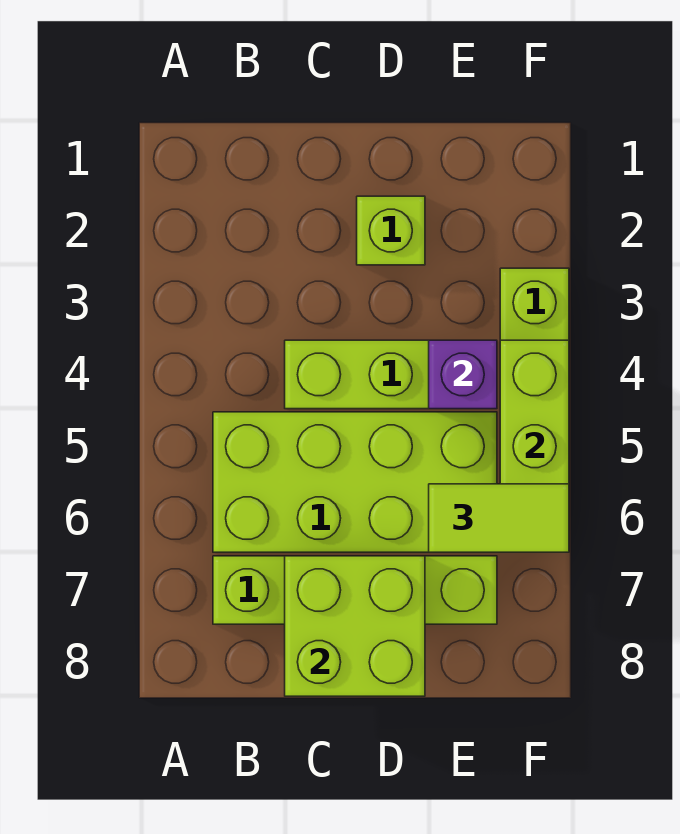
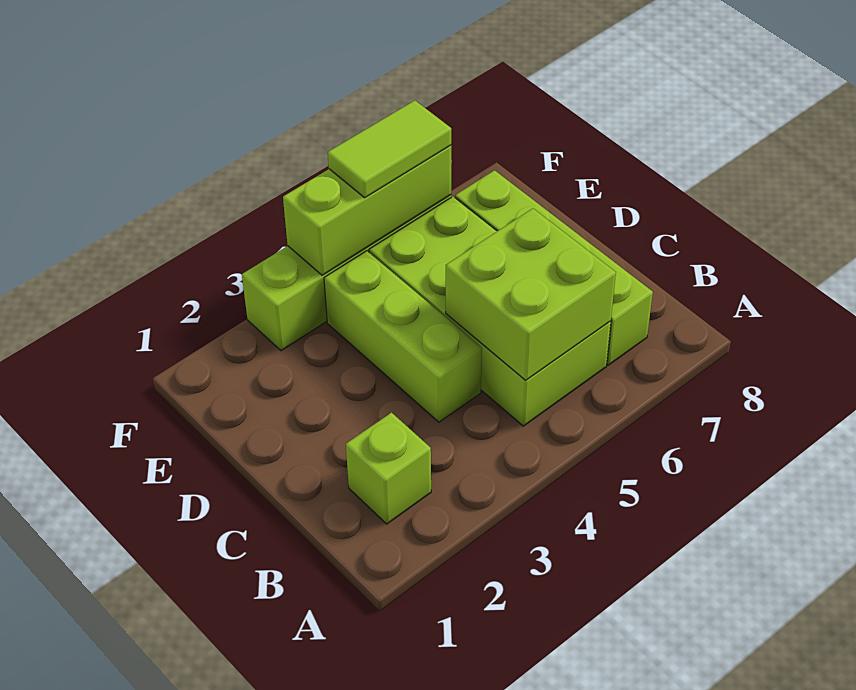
lime 2x2 brick [285,556,425,696] -> lime 2x2 brick moved to [446,208,616,380]
lime 1x1 brick [357,196,425,265] -> lime 1x1 brick moved to [346,413,431,524]
purple 1x1 brick [429,340,497,409] -> none
lime 1x2 tile [429,484,569,552] -> lime 1x2 tile turned to [328,100,451,198]

